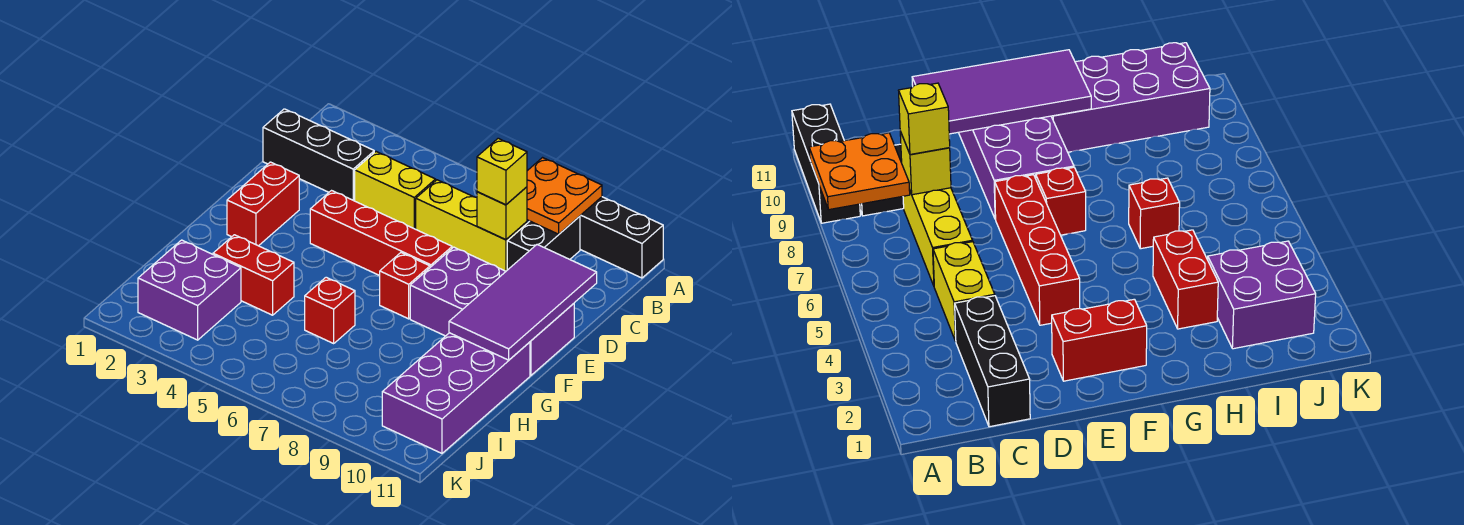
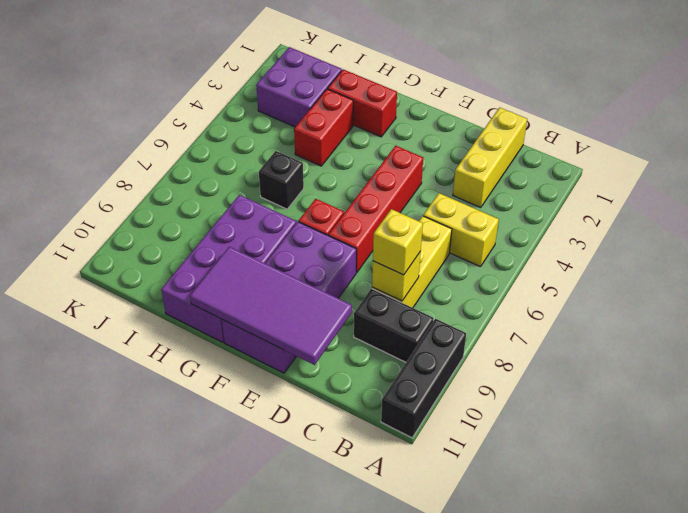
orange 2x2 plate [527,158,602,234] -> none
black 1x3 brick [263,109,374,201] -> yellow 1x3 brick [453,108,527,208]
yellow 1x2 brick [355,152,436,229] -> yellow 1x2 brick turned to [423,193,499,267]
red 1x2 brick [227,162,299,246] -> red 1x2 brick moved to [328,69,397,137]
purple 2x4 brick [382,333,530,453] -> purple 2x4 brick turned to [161,195,296,342]
red 1x1 brick [305,277,355,343] -> black 1x1 brick [259,151,304,209]

